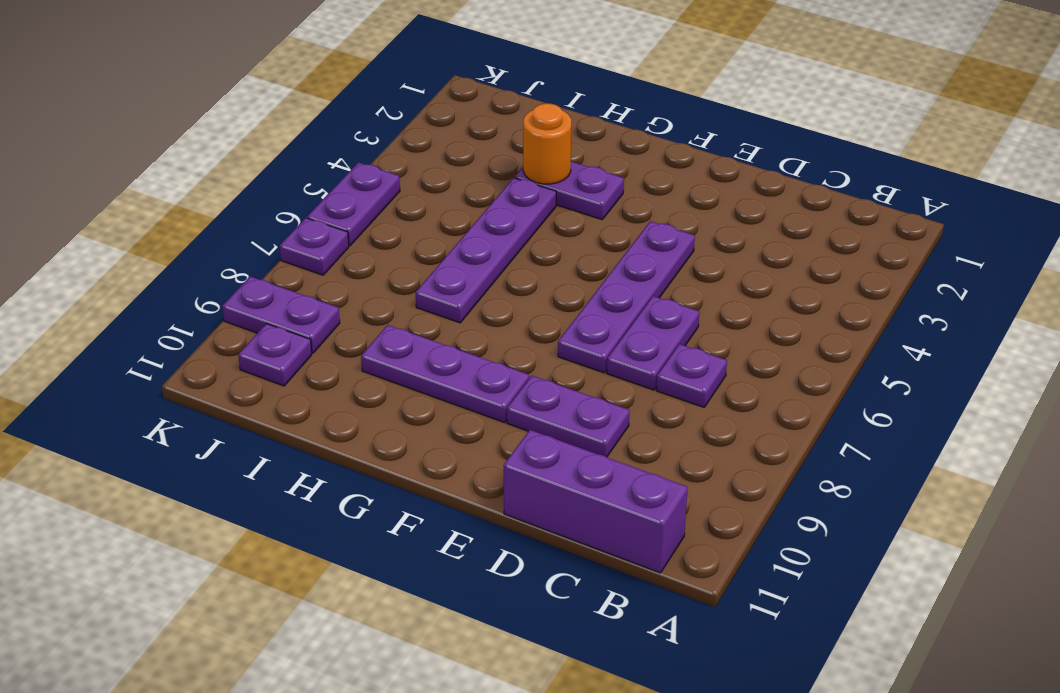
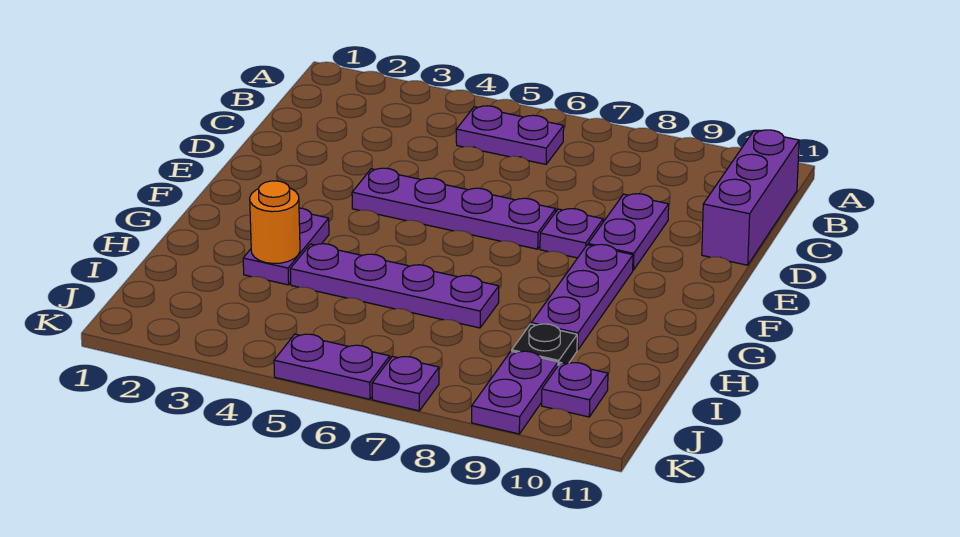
purple 1x1 plate [656,344,727,407] -> purple 1x1 plate moved to [540,209,603,258]
purple 1x2 plate [607,296,699,390] -> purple 1x2 plate moved to [456,106,564,164]
none -> black 1x1 plate [512,324,577,365]

